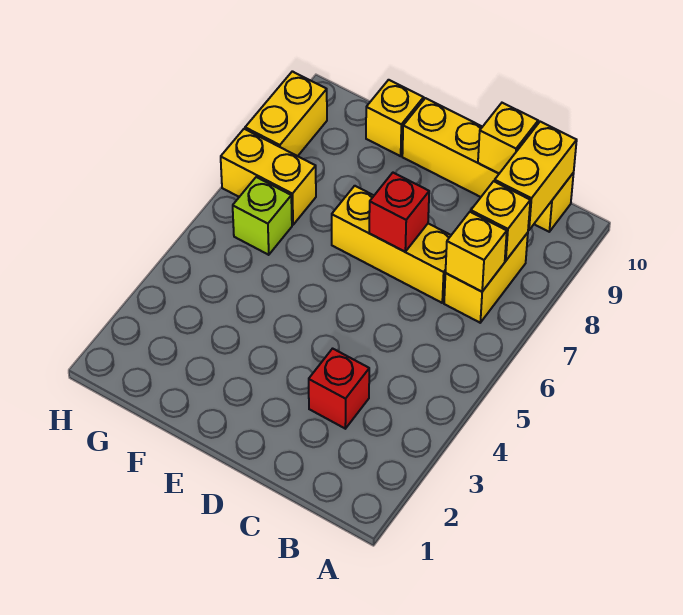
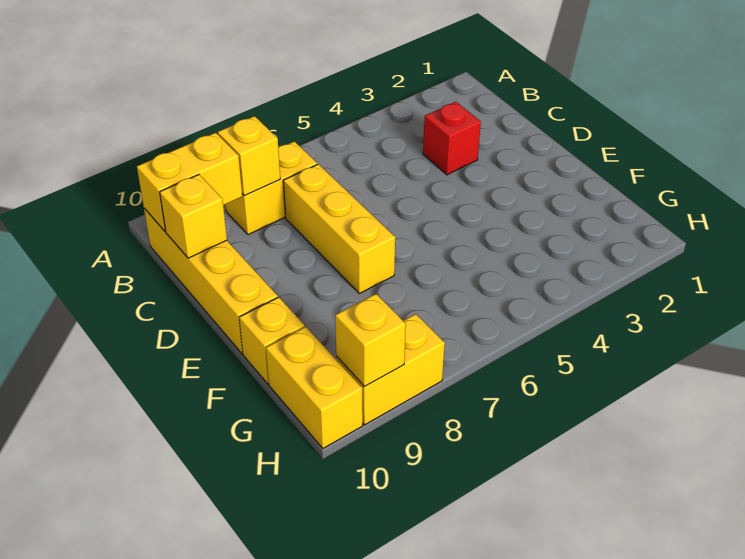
yellow 1x1 brick [446,212,507,292] -> yellow 1x1 brick moved to [335,294,406,387]
red 1x1 brick [369,173,429,252] -> none
lime 1x1 brick [233,177,292,255] -> none
yellow 1x2 brick [221,129,316,225] -> yellow 1x2 brick moved to [266,327,363,448]

